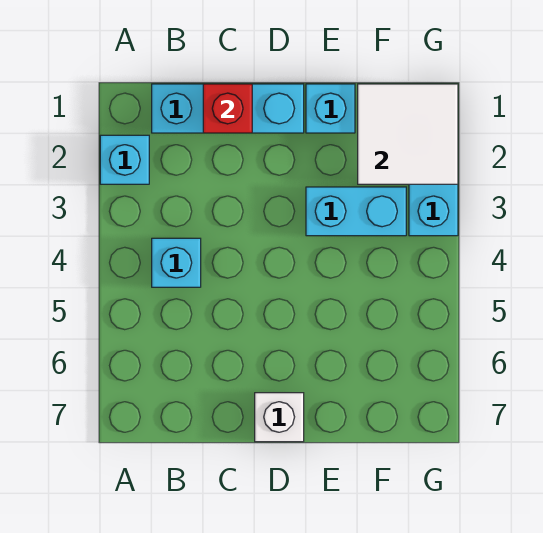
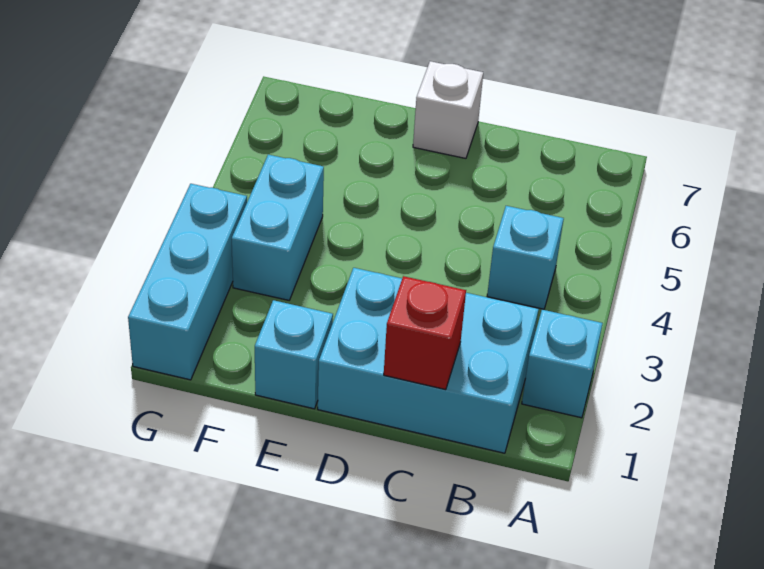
cyan 1x3 brick [152,84,304,133] -> cyan 2x3 brick [318,268,539,453]
cyan 1x2 brick [306,187,406,236] -> cyan 1x2 brick turned to [232,155,324,300]
white 2x2 tile [358,84,458,184] -> none

